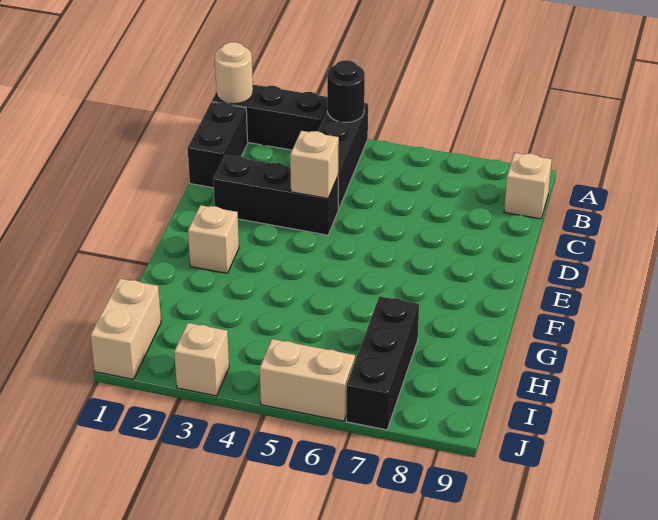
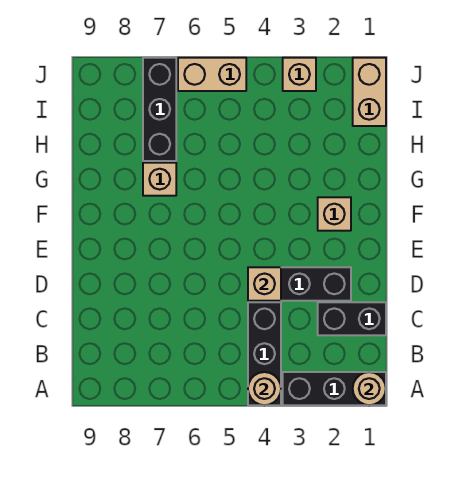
black 1x1 round brick [327,60,365,122] -> tan 1x1 round brick [248,372,281,405]
black 1x2 brick [188,102,248,188] -> black 1x2 brick turned to [318,302,386,335]
tan 1x1 brick [504,153,552,219] -> tan 1x1 brick moved to [143,163,176,196]

